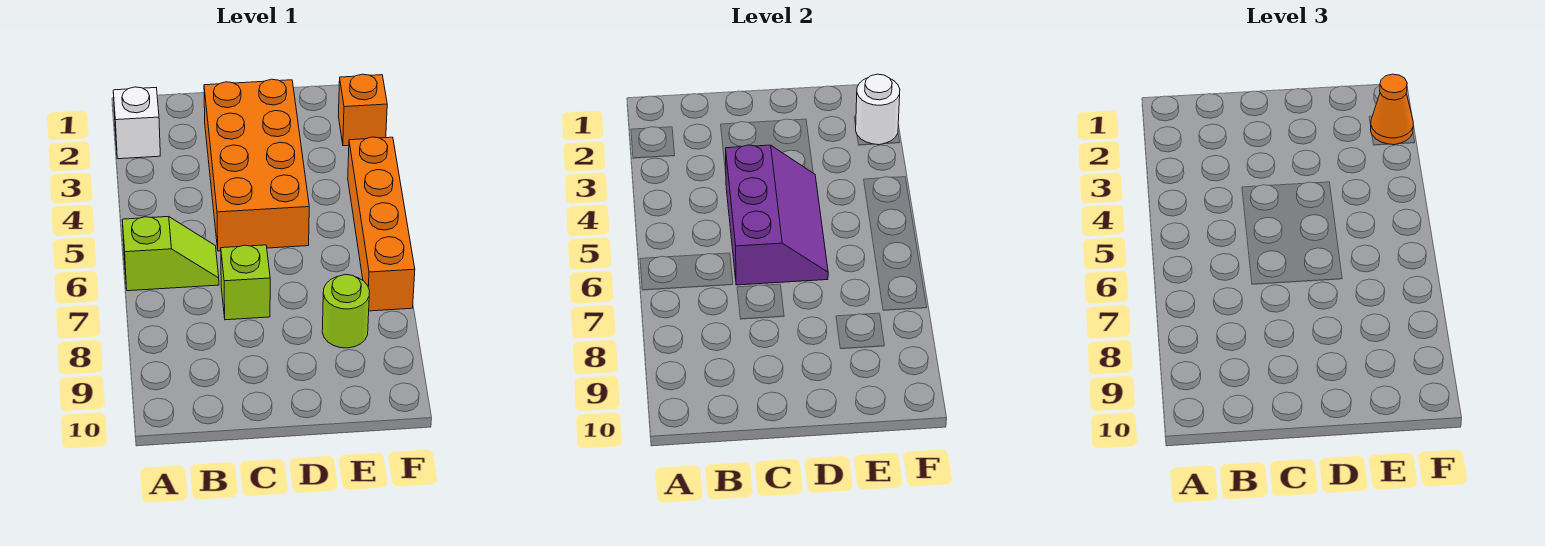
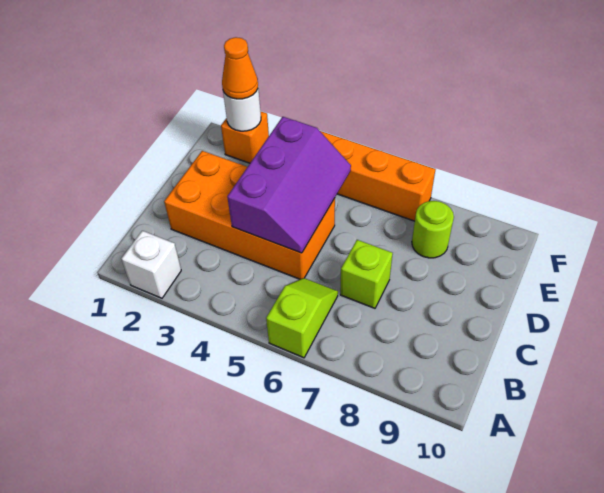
purple 2x3 slope [726,145,828,285] -> purple 2x3 slope turned to [227,117,351,253]

